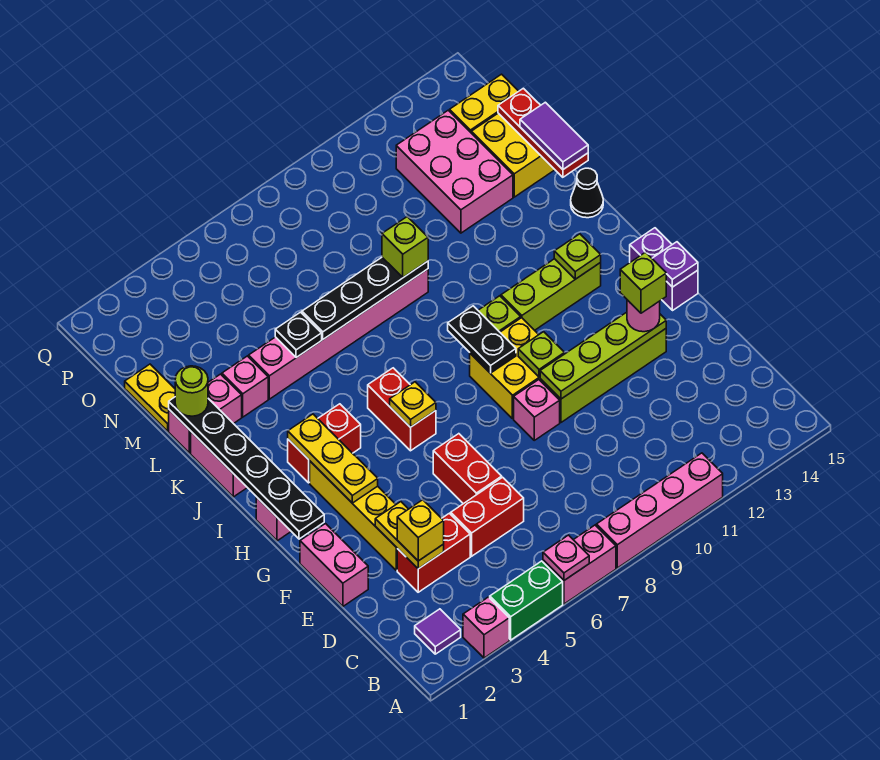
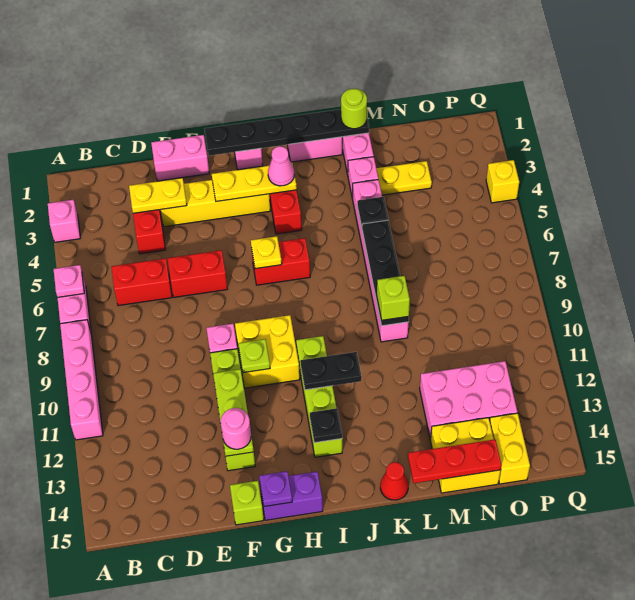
green 1x2 brick [490,561,563,640] -> none
purple 1x1 tile [415,609,461,654] -> none
yellow 1x1 brick [397,500,444,561] -> yellow 1x1 brick moved to [486,160,519,203]
red 1x2 brick [451,477,524,556] -> red 1x2 brick turned to [111,258,172,306]
lime 1x4 plate [540,312,666,399] -> lime 1x3 plate [213,369,254,456]
lime 1x1 brick [620,252,666,313] -> lime 1x1 brick moved to [230,481,264,525]
black 1x2 plate [448,306,516,373] -> black 1x2 plate moved to [300,352,362,390]
none -> pink 1x1 cone [268,146,294,186]
lime 1x1 plate [554,234,601,279] -> black 1x1 plate [310,408,342,443]
black 1x1 cone [571,168,603,218] -> red 1x1 cone [380,462,408,500]
purple 1x2 tile [520,102,588,169] -> none
yellow 1x2 plate [125,364,175,431] -> yellow 1x2 plate moved to [376,161,432,195]

